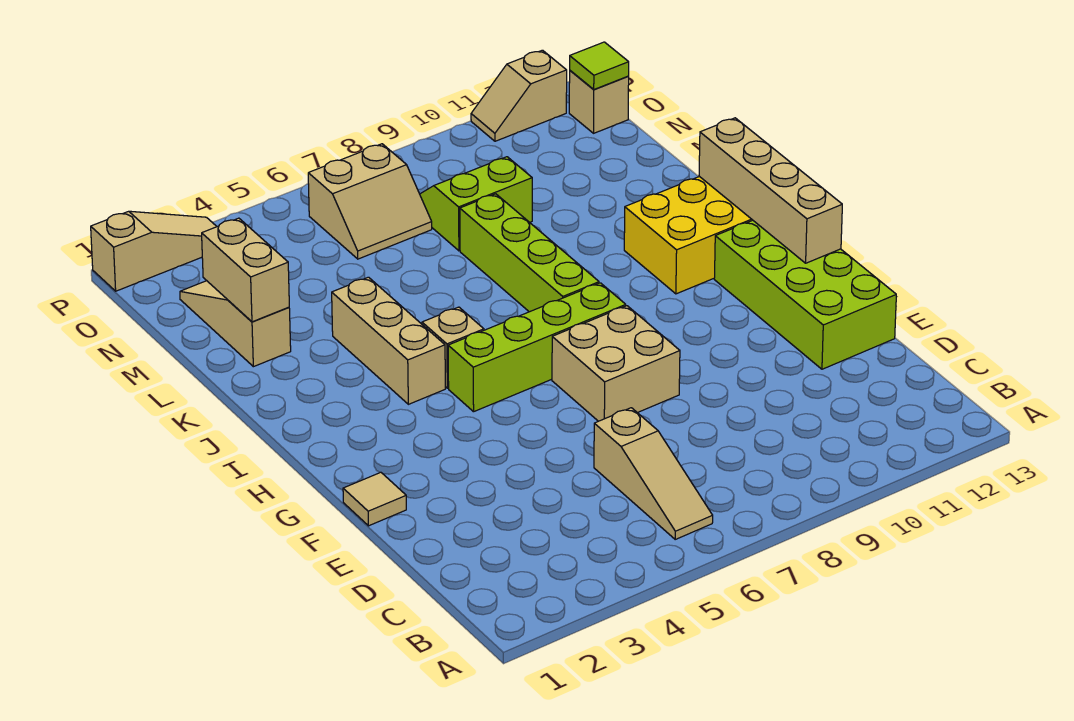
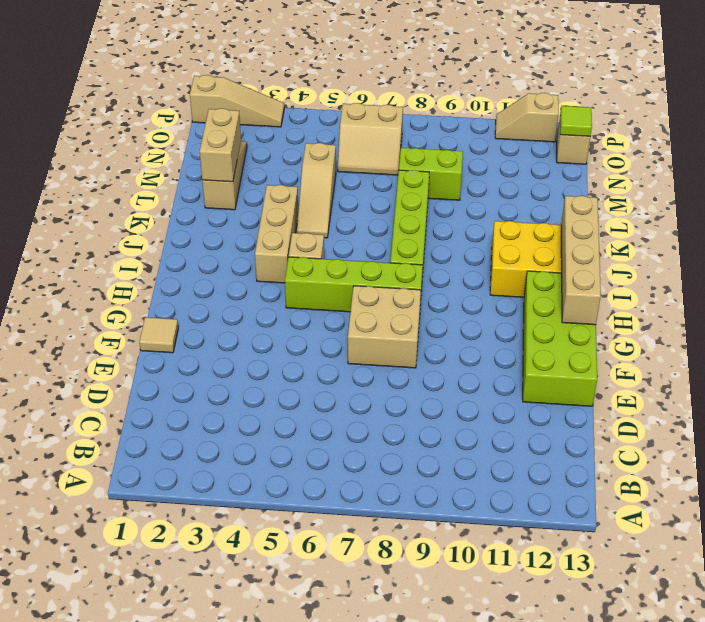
tan 1x3 slope [594,408,713,539] -> tan 1x3 slope moved to [297,143,336,238]

